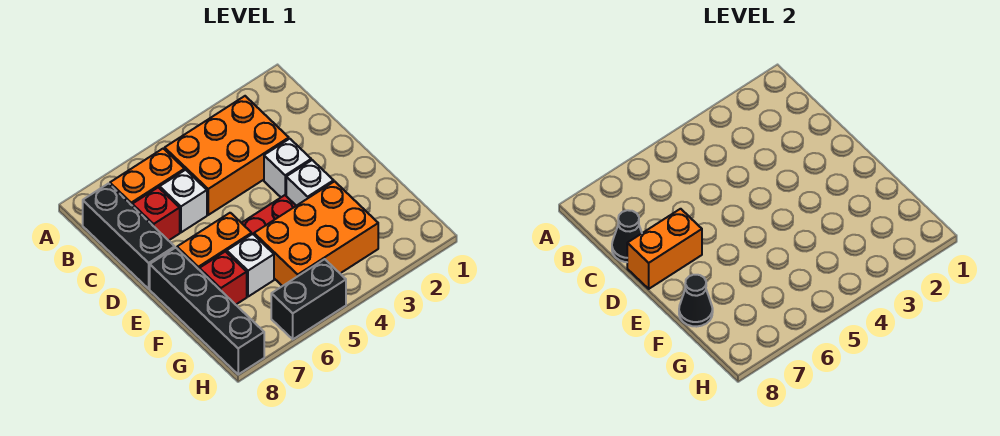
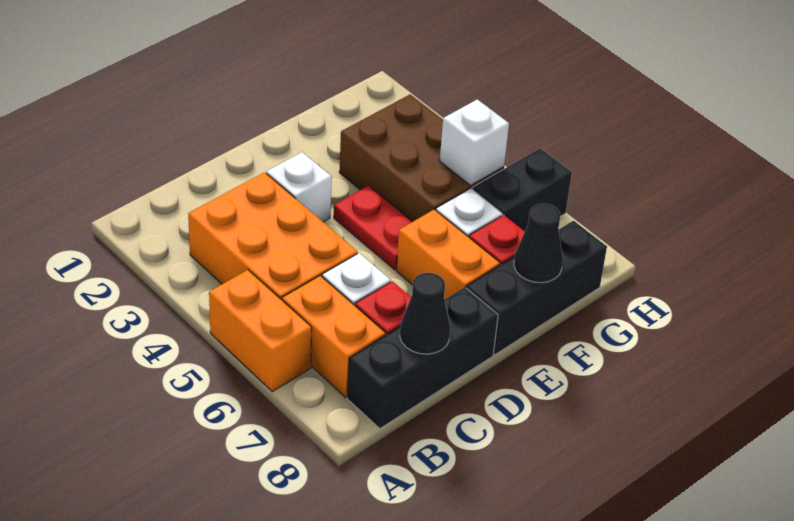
orange 1x2 brick [627,209,702,289] -> orange 1x2 brick moved to [209,270,312,392]
white 1x1 brick [286,160,334,206] -> white 1x1 brick moved to [440,99,509,185]
black 1x4 brick [150,248,264,374] -> black 1x3 brick [466,221,607,355]
orange 2x3 brick [254,181,378,286] -> brown 2x3 brick [339,95,504,221]
black 1x2 brick [271,259,346,339] -> black 1x2 brick turned to [472,148,572,231]

